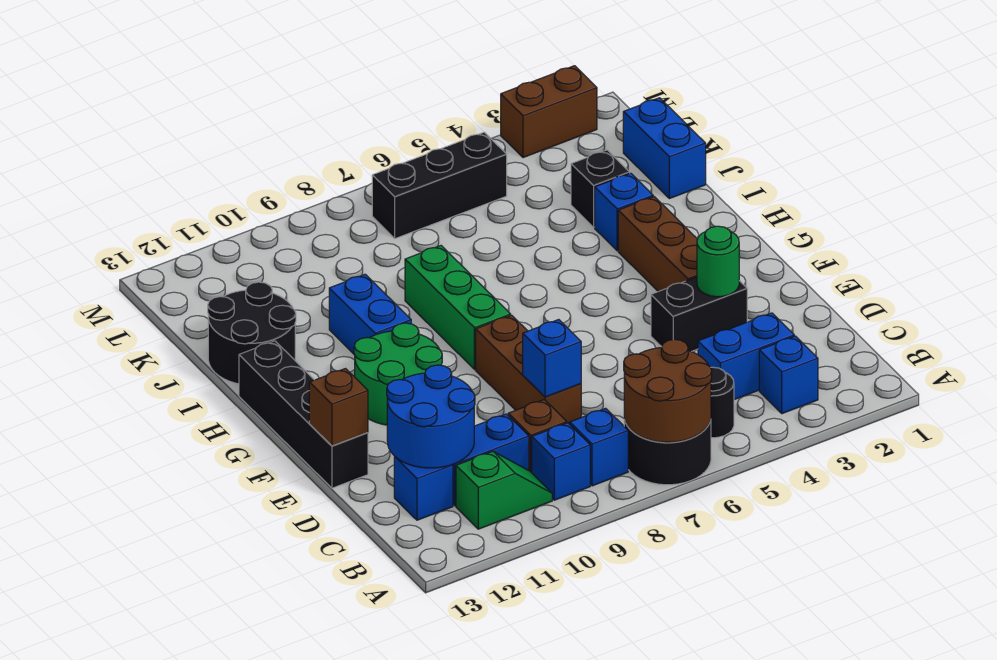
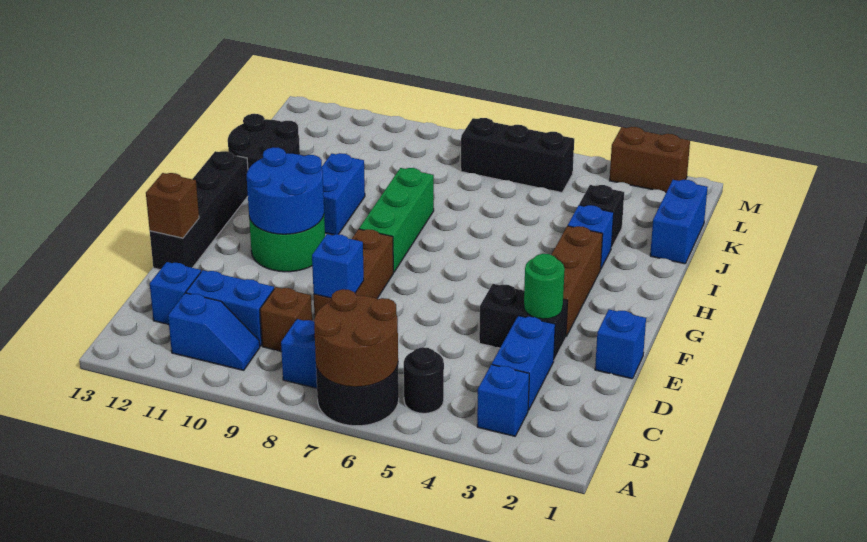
blue 1x1 brick [532,423,590,500] -> blue 1x1 brick moved to [595,310,646,379]
green 1x2 slope [456,451,552,529] -> blue 1x2 slope [168,293,260,370]
blue 1x2 brick [698,313,794,400] -> blue 1x2 brick turned to [492,316,555,410]
blue 2x2 round brick [387,365,475,468] -> blue 2x2 round brick moved to [247,147,324,234]

